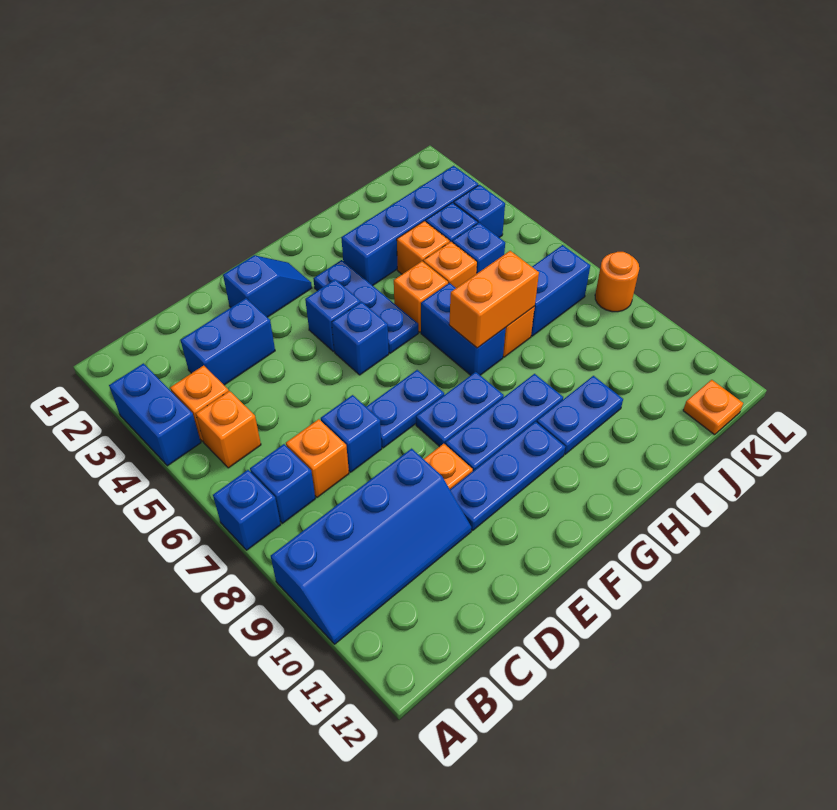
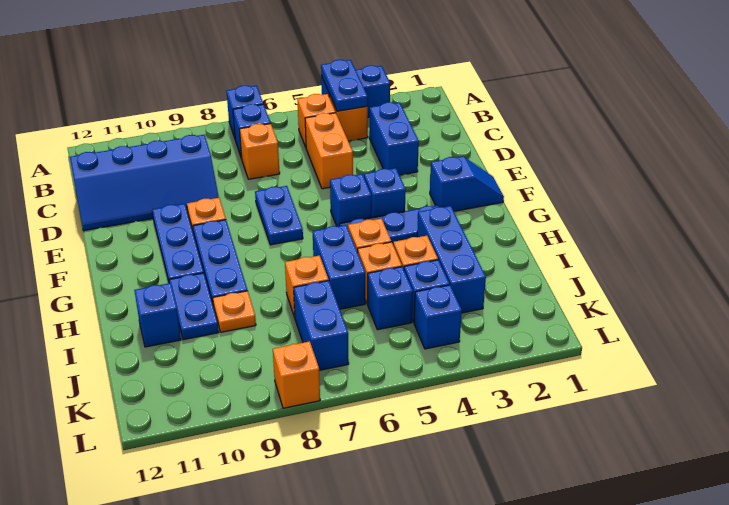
blue 2x4 slope [271,449,472,644] -> blue 2x4 slope turned to [70,135,219,231]
blue 1x1 brick [321,395,382,472] -> blue 1x1 brick moved to [134,283,181,347]
blue 1x2 slope [223,255,312,317] -> blue 1x2 slope turned to [430,156,504,211]
blue 1x2 plate [416,372,504,447] -> blue 1x2 plate moved to [321,60,368,111]
blue 1x4 brick [341,166,478,286] -> blue 1x3 brick [417,206,486,313]
blue 1x2 brick [421,283,506,375] -> blue 1x2 brick turned to [313,225,365,309]
orange 1x2 brick [449,251,539,348] -> orange 1x2 brick moved to [305,113,353,189]
orange 1x1 plate [683,380,743,435] -> orange 1x1 plate moved to [213,291,256,332]
orange 1x1 round brick [595,252,639,312] -> orange 1x1 brick [273,341,320,408]

